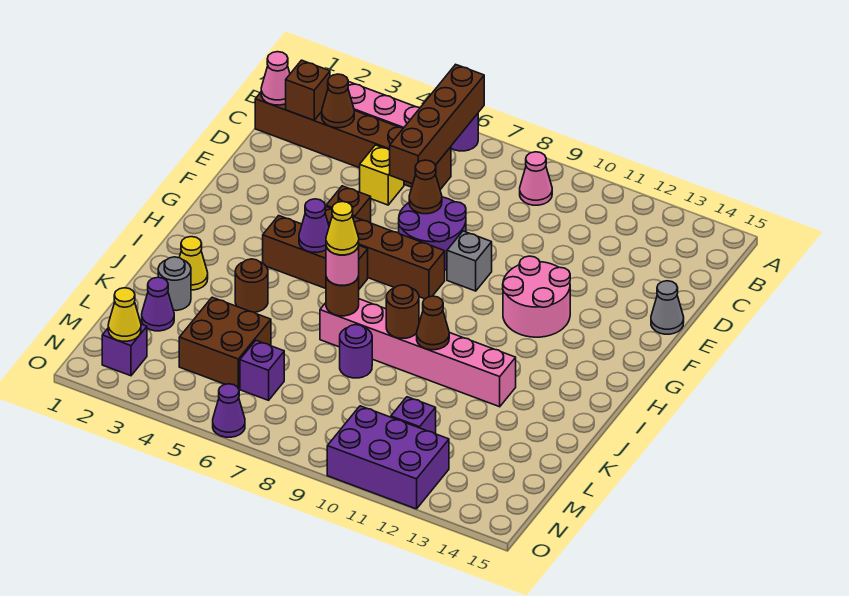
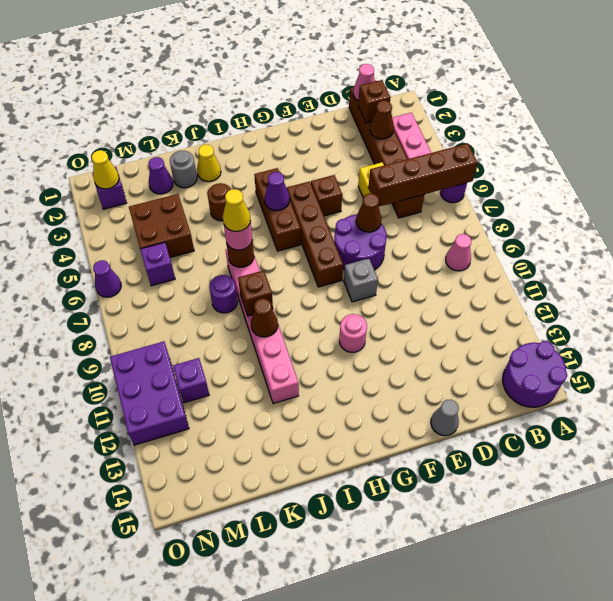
none -> purple 2x2 round brick [503,341,567,407]
pink 2x2 round brick [503,256,570,337] -> pink 1x1 round brick [339,314,367,353]
brown 1x1 round brick [386,285,419,338] -> brown 1x1 brick [238,270,273,316]

